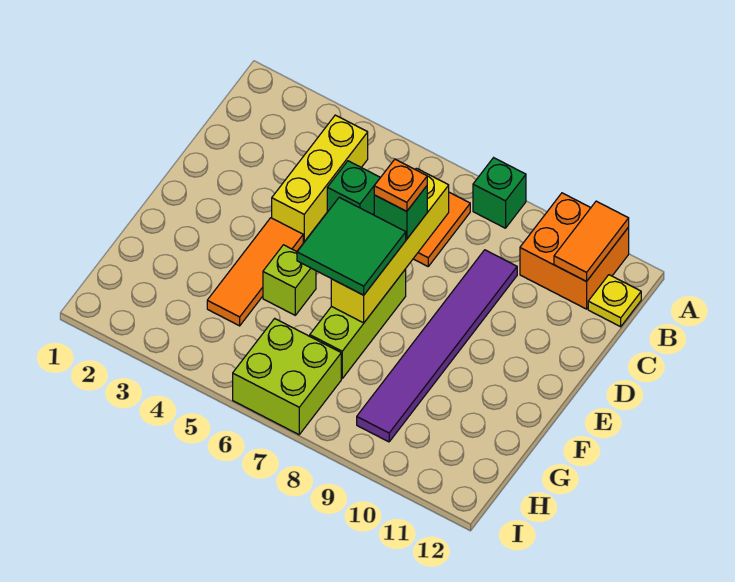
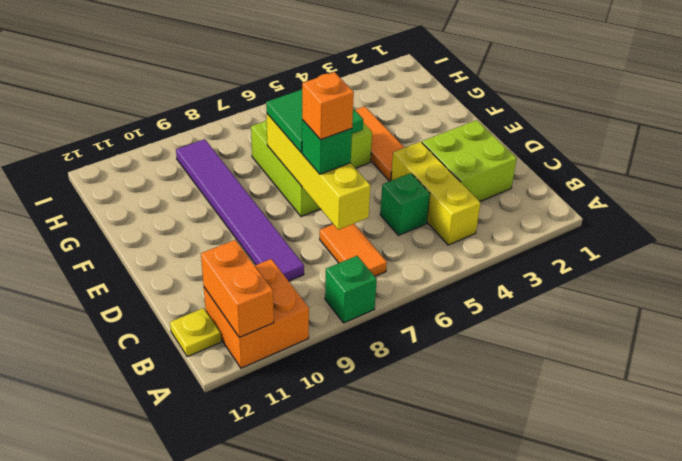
orange 1x2 tile [554,201,629,281] -> orange 1x2 brick [201,240,274,337]
orange 1x1 plate [374,159,427,211] -> orange 1x1 brick [302,72,354,140]
lime 2x2 brick [233,319,341,435] -> lime 2x2 brick moved to [422,120,517,202]

